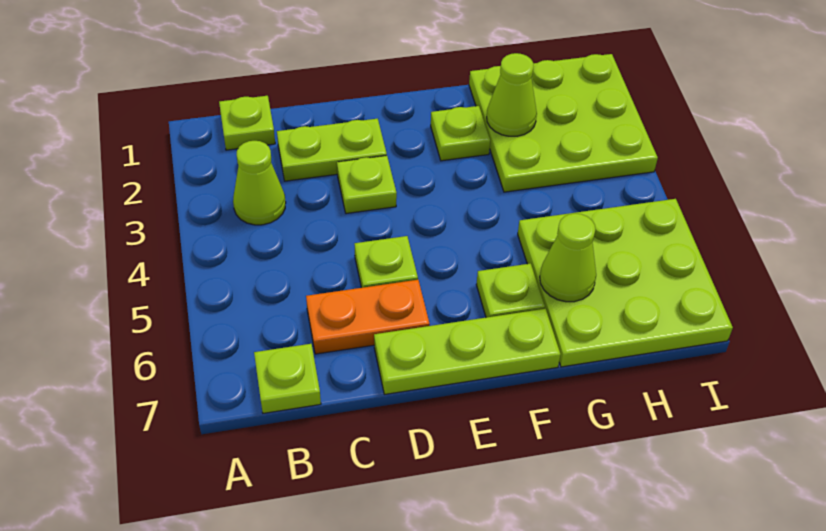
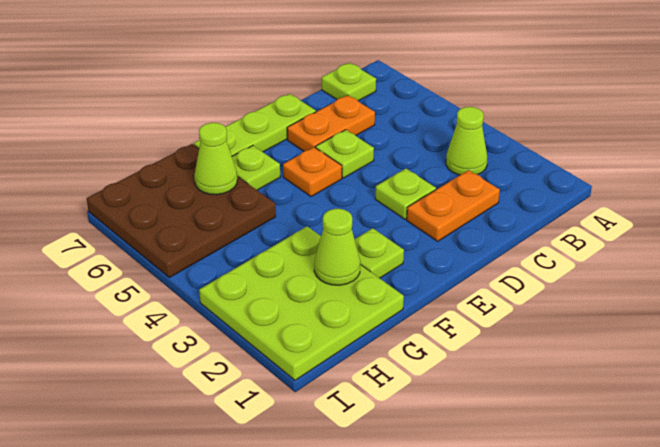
lime 1x1 plate [219,96,275,150] -> none
lime 1x2 plate [277,119,387,181] -> orange 1x2 plate [407,170,500,241]
none -> orange 1x1 plate [283,147,342,197]
lime 3x3 plate [518,199,733,367] -> brown 3x3 plate [87,144,276,278]

